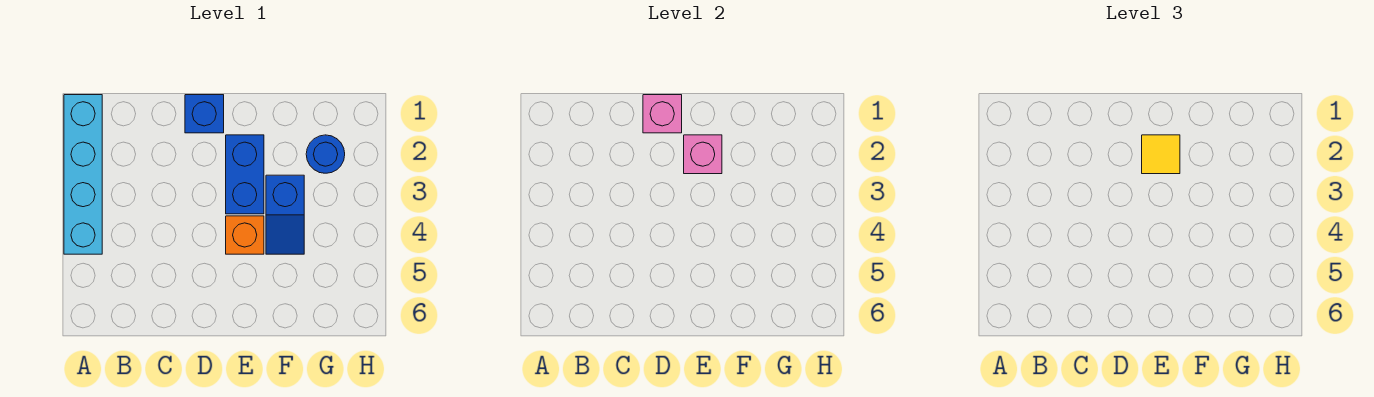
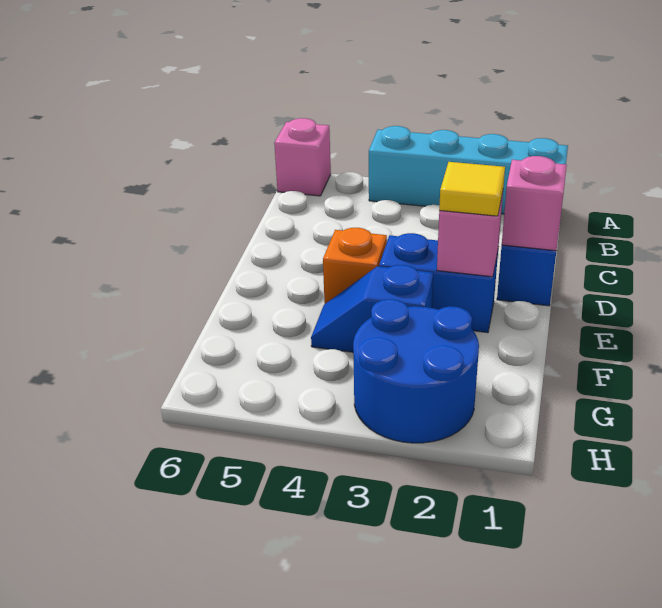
none -> pink 1x1 brick [274,118,331,196]
blue 1x1 round brick [306,135,345,173] -> blue 2x2 round brick [353,299,479,443]

